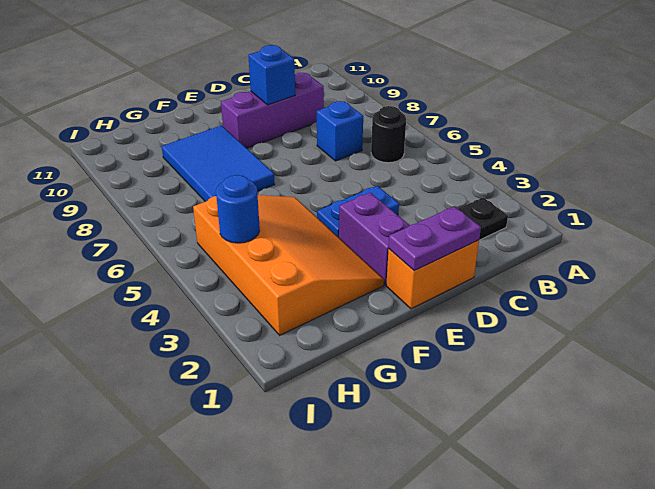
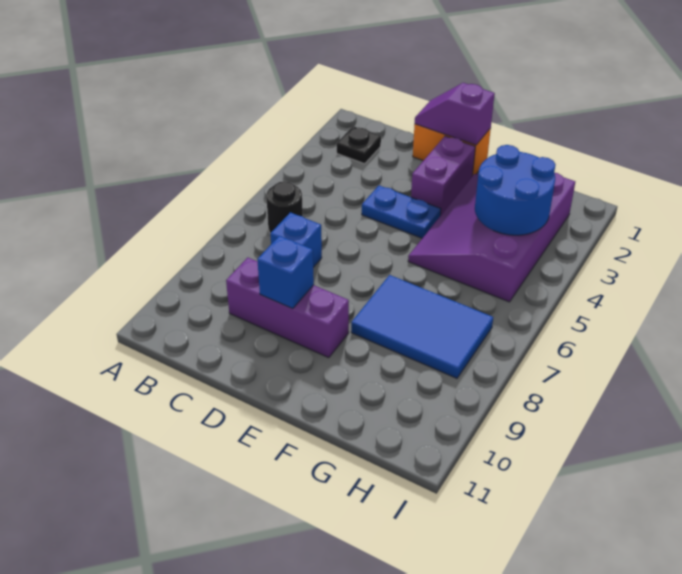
purple 1x2 plate [389,206,481,271] -> purple 1x2 slope [415,83,495,145]
orange 3x4 slope [193,195,384,335] -> purple 3x4 slope [408,173,575,302]
blue 2x3 tile [162,126,275,202] -> blue 2x3 tile turned to [351,275,493,378]
blue 1x1 round brick [216,175,260,243] -> blue 2x2 round brick [475,145,556,235]

